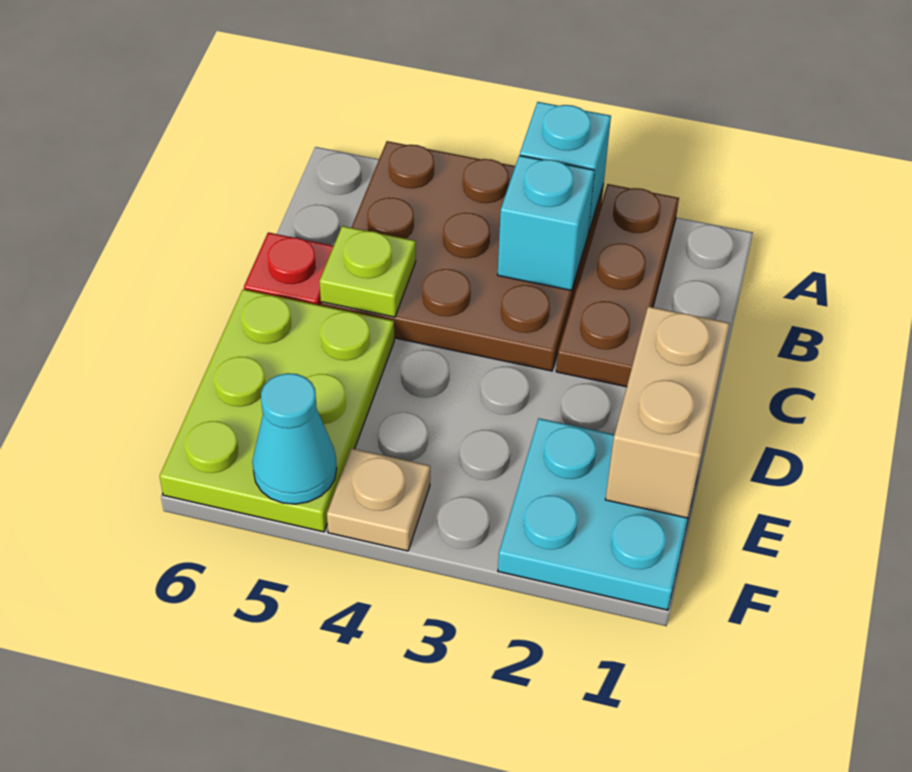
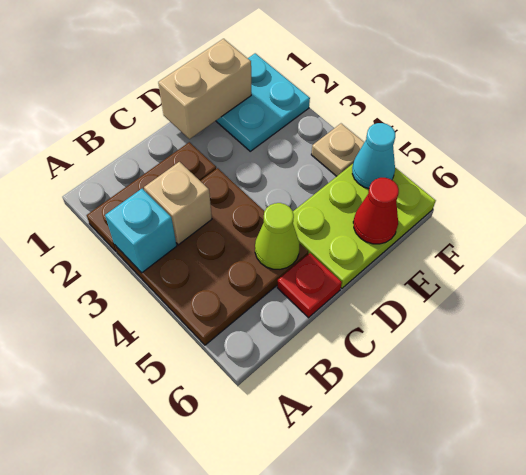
cyan 1x1 brick [498,155,595,291] -> tan 1x1 brick [144,162,212,245]
lime 1x1 plate [319,226,416,317] -> lime 1x1 cone [255,203,300,269]
none -> red 1x1 cone [353,178,399,244]

